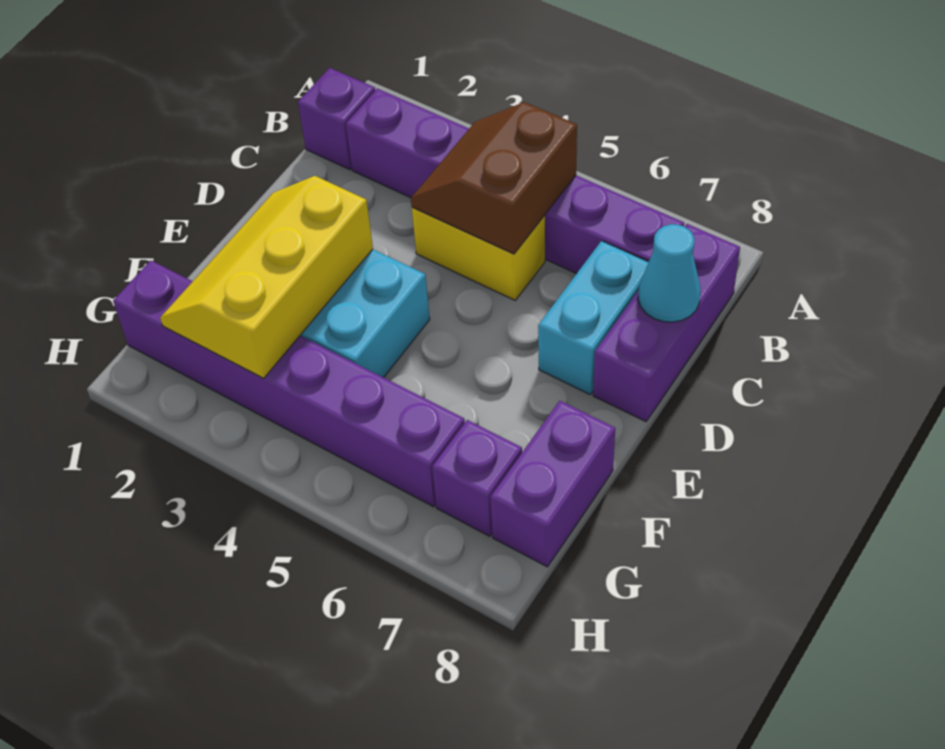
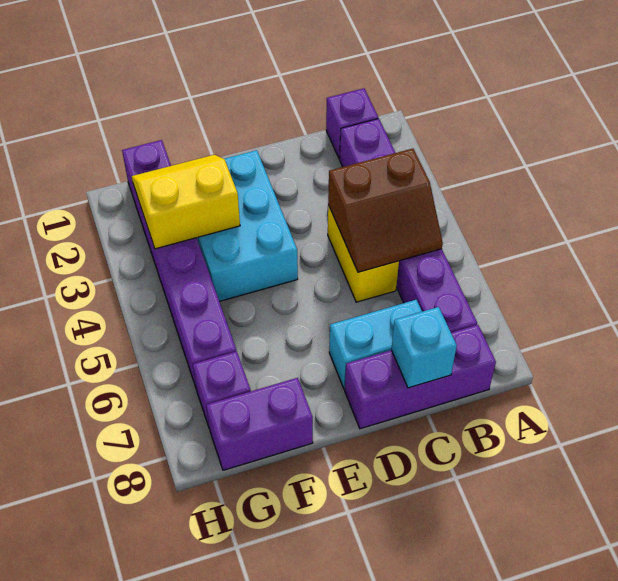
brown 2x2 slope [411,102,577,254] -> brown 2x2 slope turned to [328,149,443,272]
cyan 1x1 cone [638,224,700,322] -> cyan 1x1 brick [391,307,457,388]
yellow 2x3 slope [160,176,373,378] -> yellow 2x2 slope [132,155,240,249]

